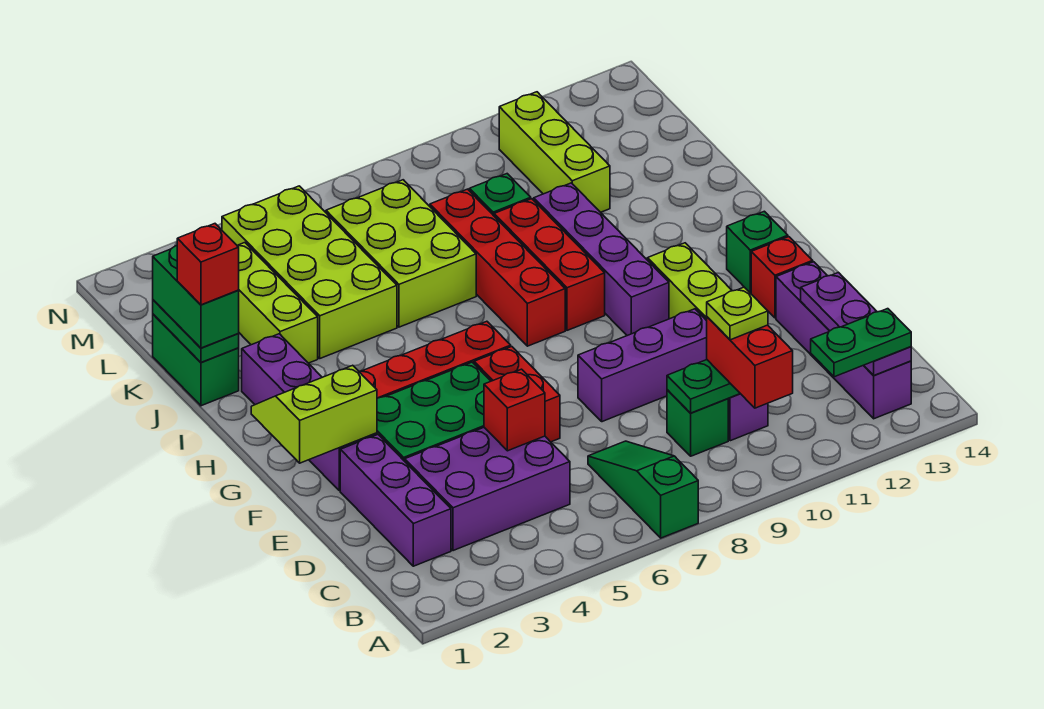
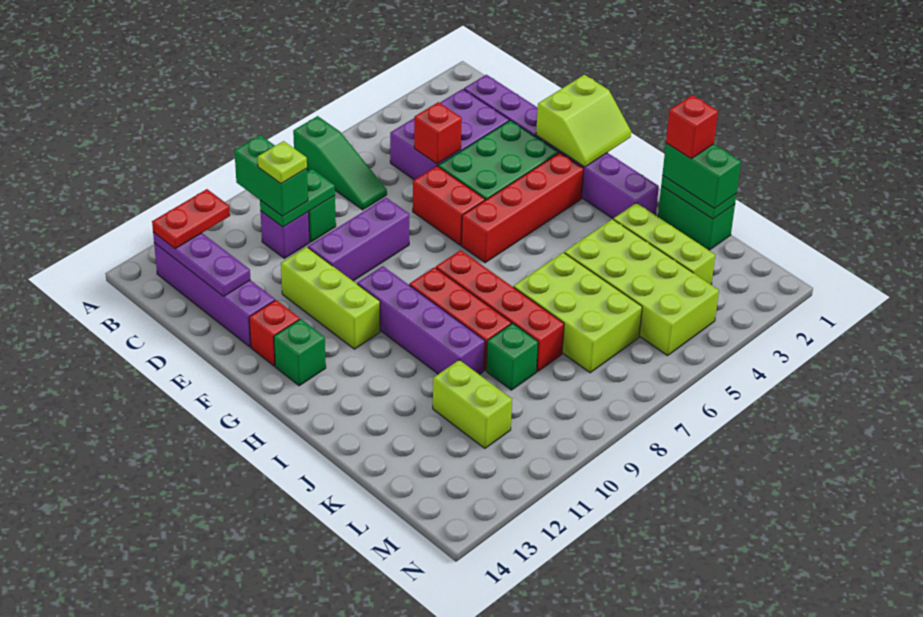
red 1x2 brick [707,317,793,408] -> green 1x2 brick [234,135,308,216]
green 1x2 plate [811,309,911,377] -> red 1x2 plate [152,189,230,249]
lime 1x3 brick [499,92,610,212] -> lime 1x2 brick [433,360,512,448]

